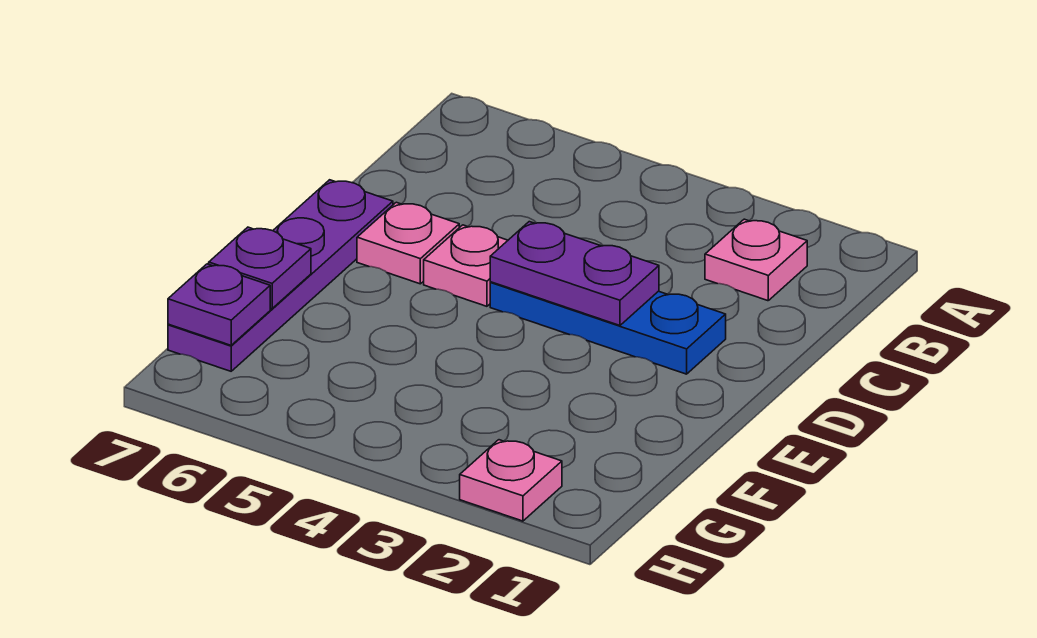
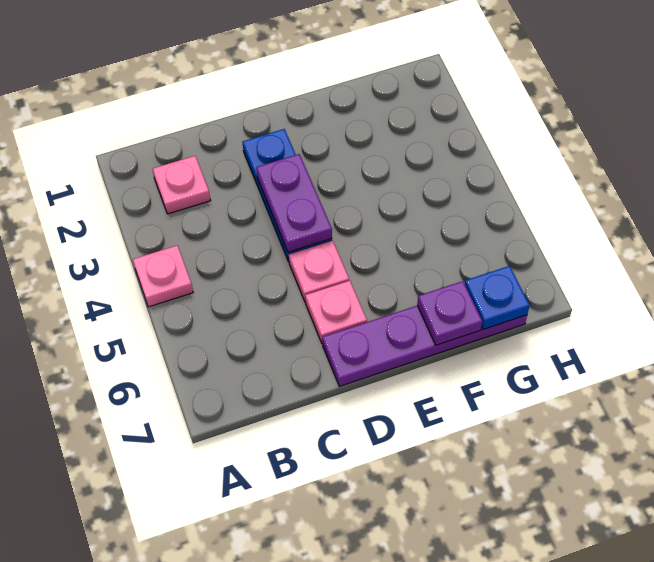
purple 1x1 plate [168,264,270,345] -> blue 1x1 plate [465,266,530,330]
pink 1x1 plate [460,440,562,521] -> pink 1x1 plate moved to [133,245,193,307]

